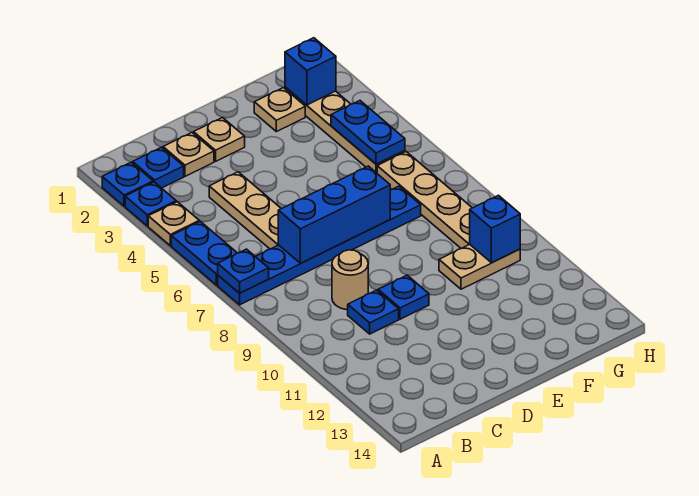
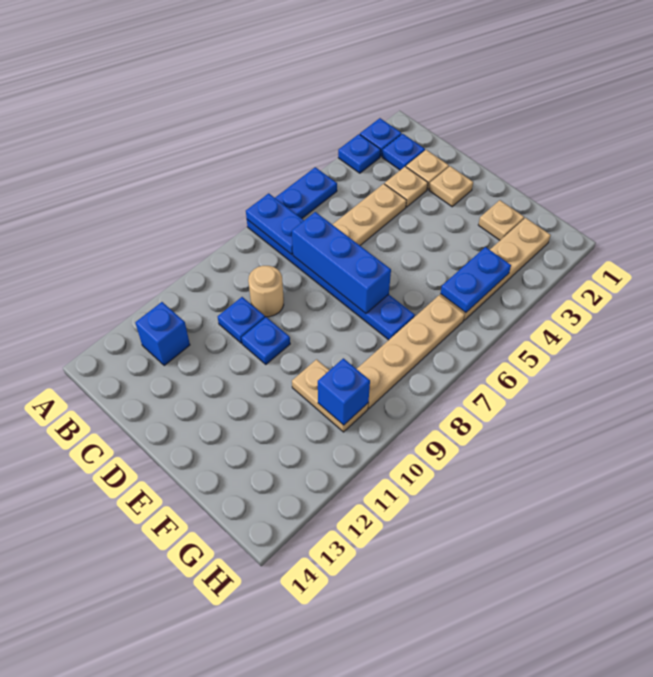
tan 1x1 plate [148,202,199,246] -> tan 1x1 plate moved to [385,167,428,207]
blue 1x1 plate [218,249,269,293] -> blue 1x2 plate [246,193,304,255]
blue 1x1 brick [285,38,336,105] -> blue 1x1 brick moved to [135,302,190,366]

